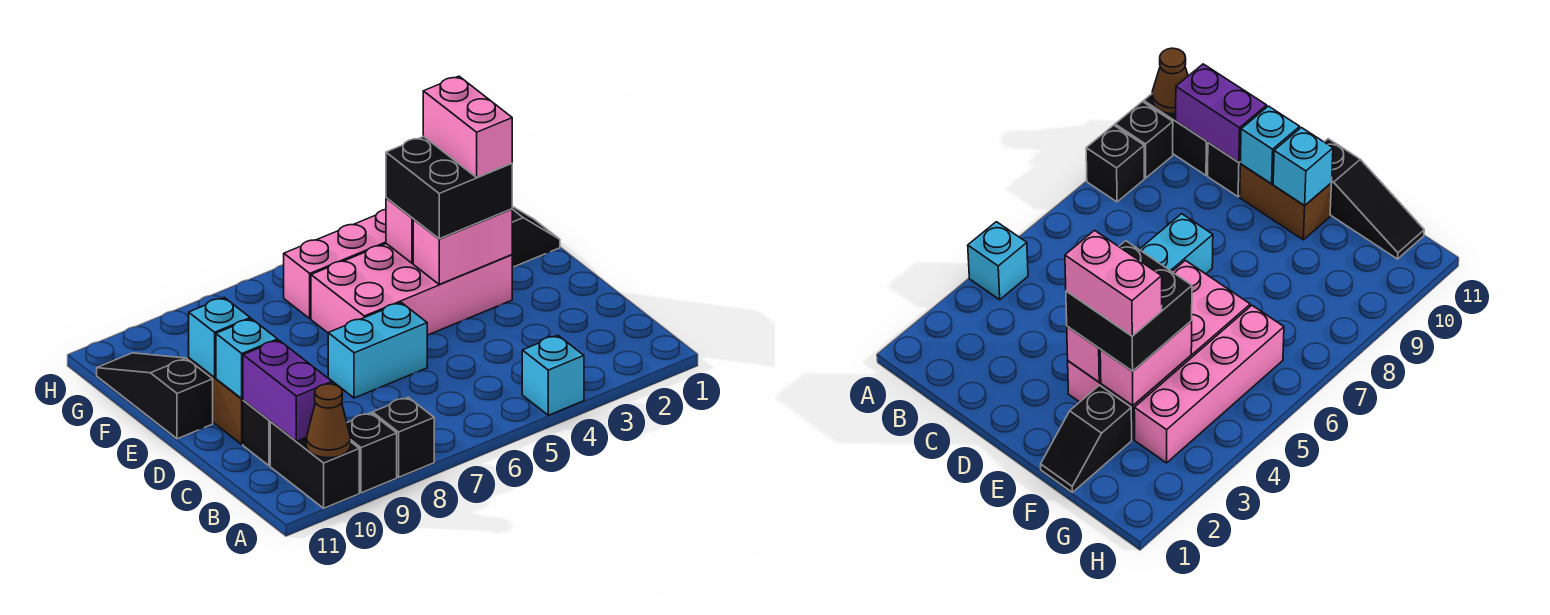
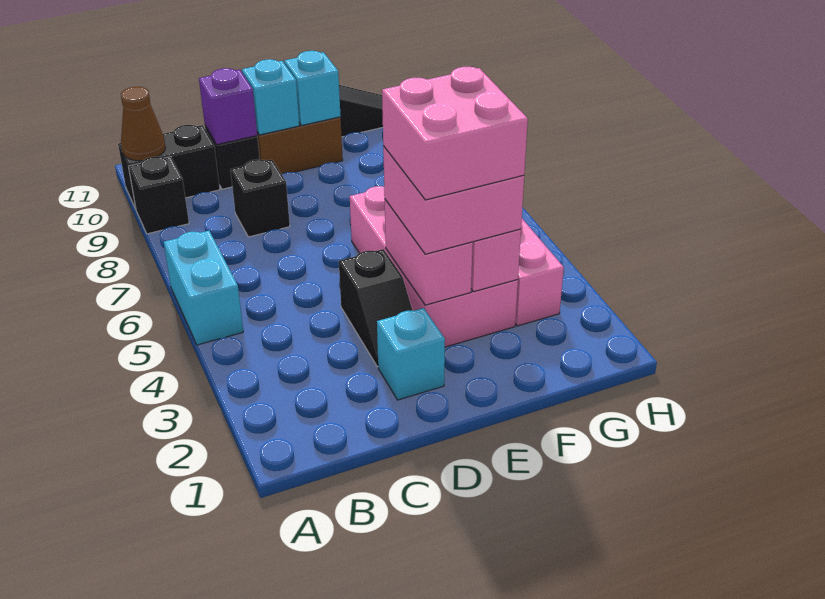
cyan 1x1 brick [522,335,584,415] -> cyan 1x1 brick moved to [377,308,445,400]
black 1x1 brick [373,397,434,477] -> black 1x1 brick moved to [230,159,290,237]
purple 1x2 brick [243,340,332,441] -> purple 1x1 brick [199,68,257,145]
cyan 1x2 brick [328,303,427,398] -> cyan 1x2 brick moved to [164,231,243,345]
black 2x2 brick [386,136,512,239] -> pink 2x2 brick [383,146,524,254]
pink 1x2 brick [423,76,512,177] -> pink 2x2 brick [382,67,528,200]
black 1x2 slope [512,206,560,267] -> black 1x2 slope moved to [339,249,412,367]

